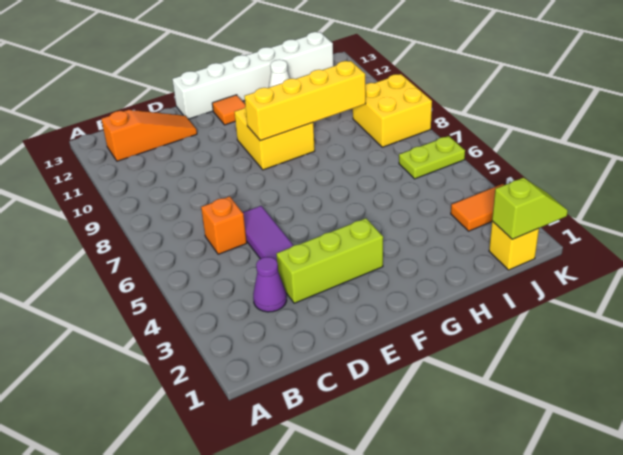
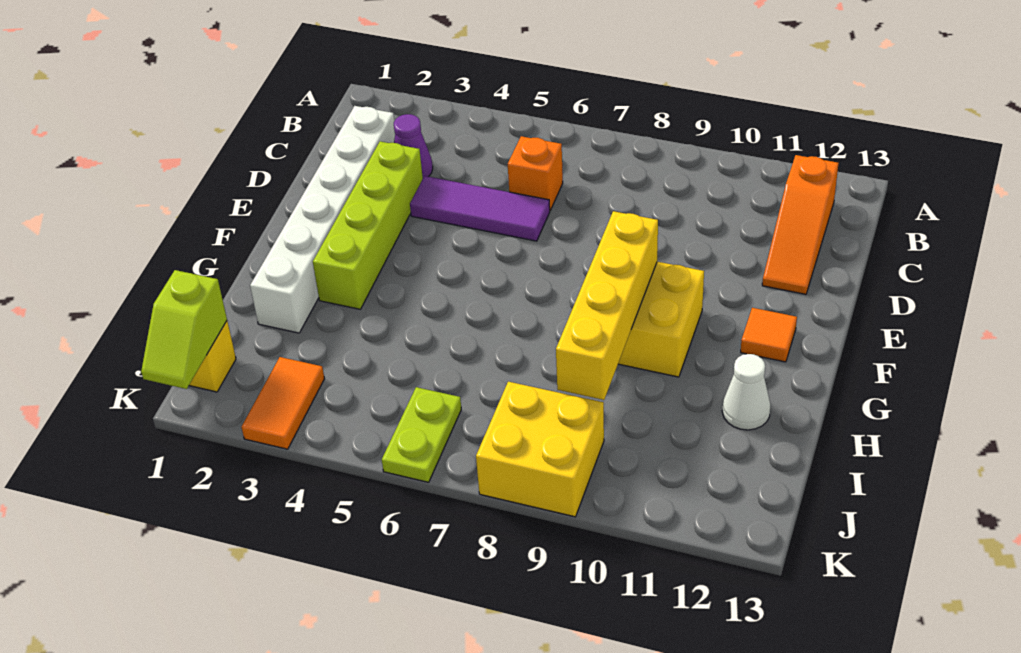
lime 1x3 brick [276,218,383,303] -> lime 1x4 brick [313,141,423,309]
white 1x6 brick [172,32,333,119] -> white 1x6 brick moved to [250,106,395,333]

